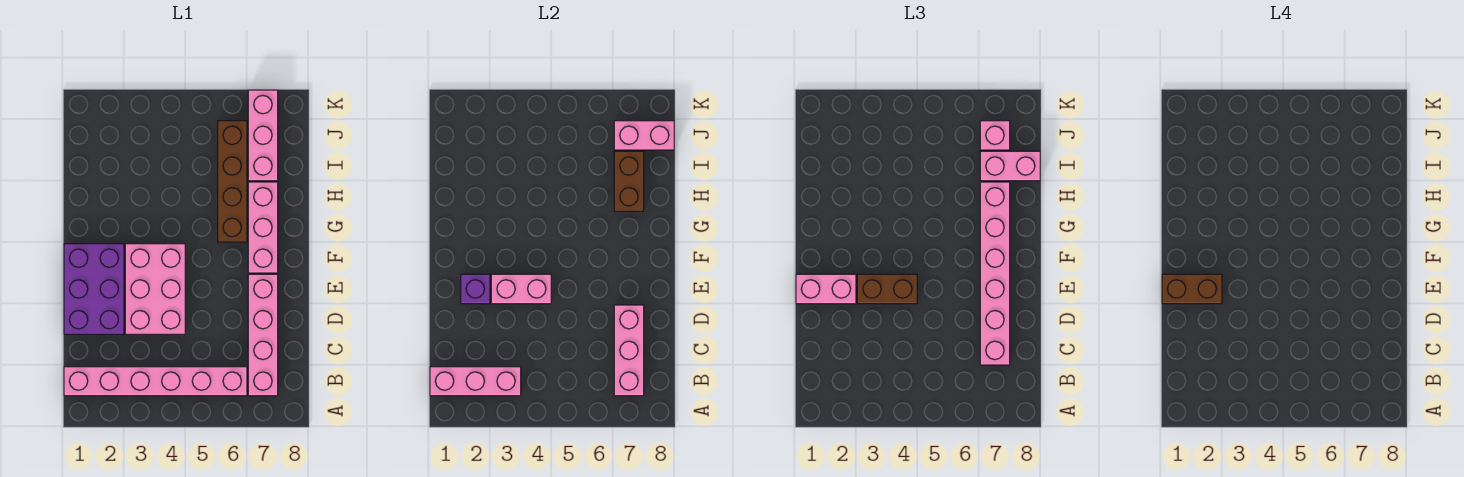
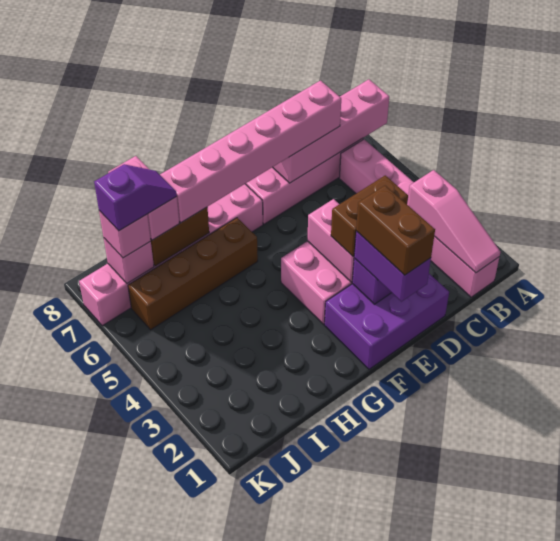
pink 1x3 brick [430,367,521,396] -> pink 1x3 slope [407,170,500,273]
pink 1x3 brick [614,305,644,396] -> pink 1x4 brick [273,79,389,183]
pink 1x2 brick [796,274,856,304] -> purple 1x2 brick [354,231,431,302]
brown 1x2 brick [857,274,917,304] -> brown 1x2 brick turned to [331,175,408,257]
none -> purple 1x2 slope [94,164,177,231]
pink 1x2 brick [614,121,674,150] -> pink 1x1 brick [104,238,154,283]

